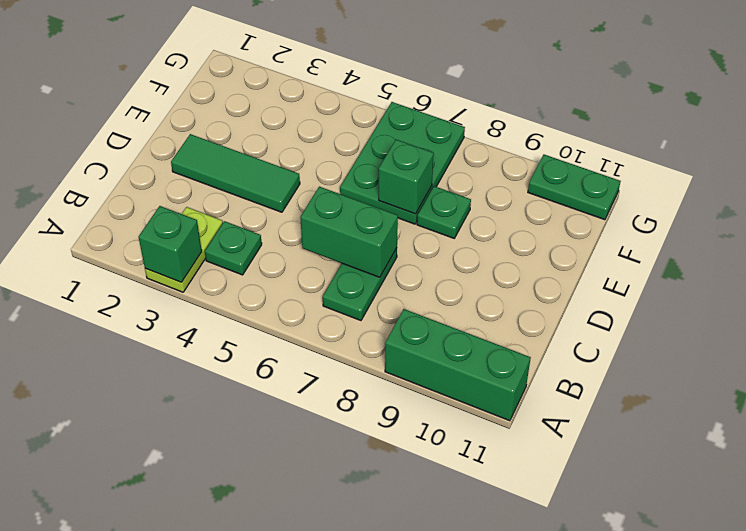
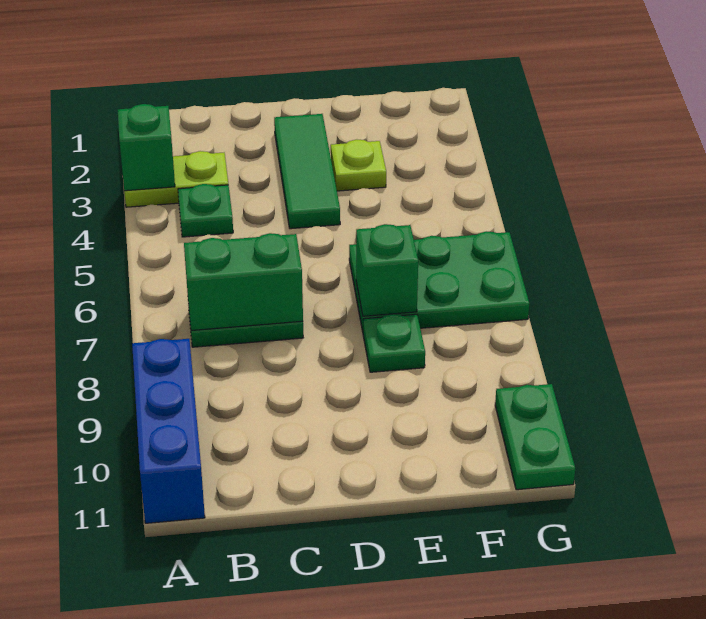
green 1x3 brick [385,309,531,421] -> blue 1x3 brick [132,339,205,523]
green 1x2 brick [300,187,398,277] -> green 1x2 brick turned to [184,233,303,331]
none -> lime 1x1 plate [331,139,386,191]

